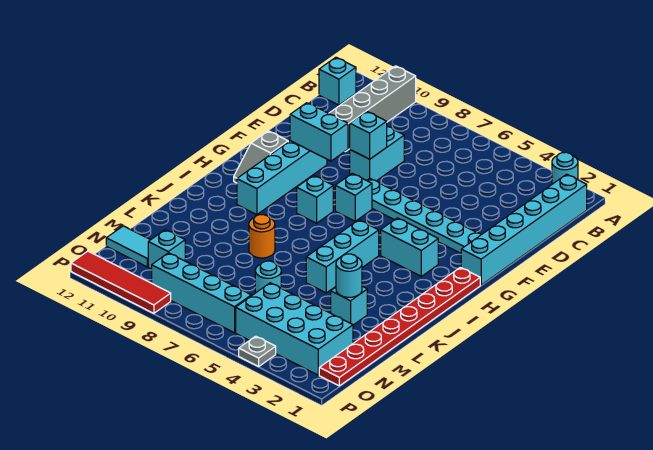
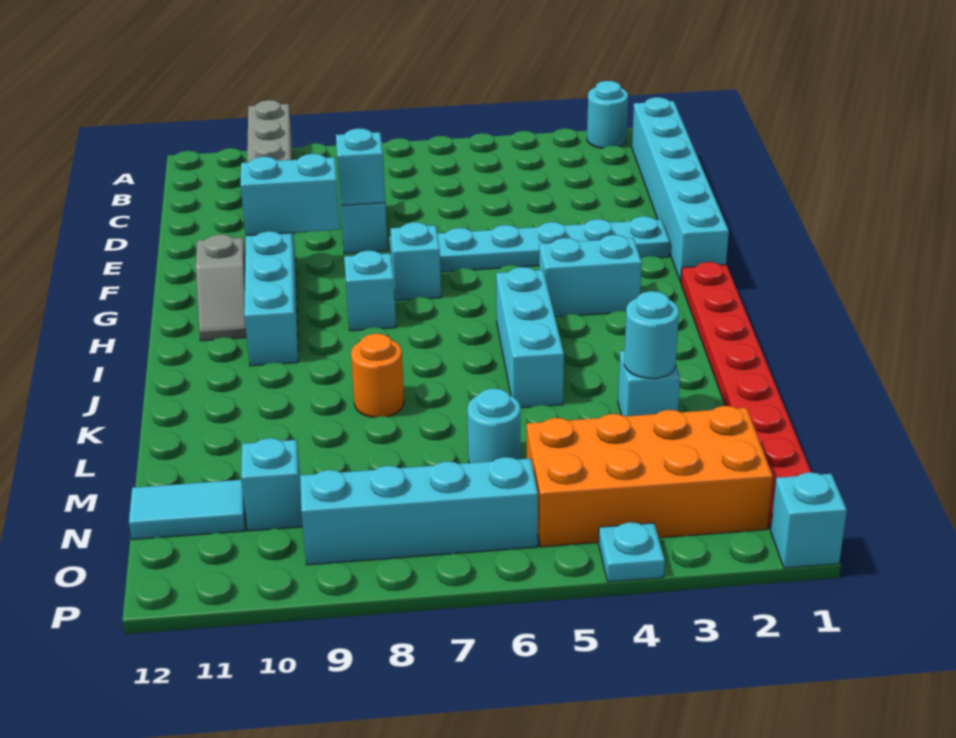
cyan 1x1 brick [319,57,356,105] -> cyan 1x1 brick moved to [771,472,847,568]
cyan 2x4 brick [236,283,353,375] -> orange 2x4 brick [527,406,773,547]
grey 1x1 plate [239,336,276,366] -> cyan 1x1 plate [599,522,665,582]
red 1x4 tile [71,251,171,313] -> none

